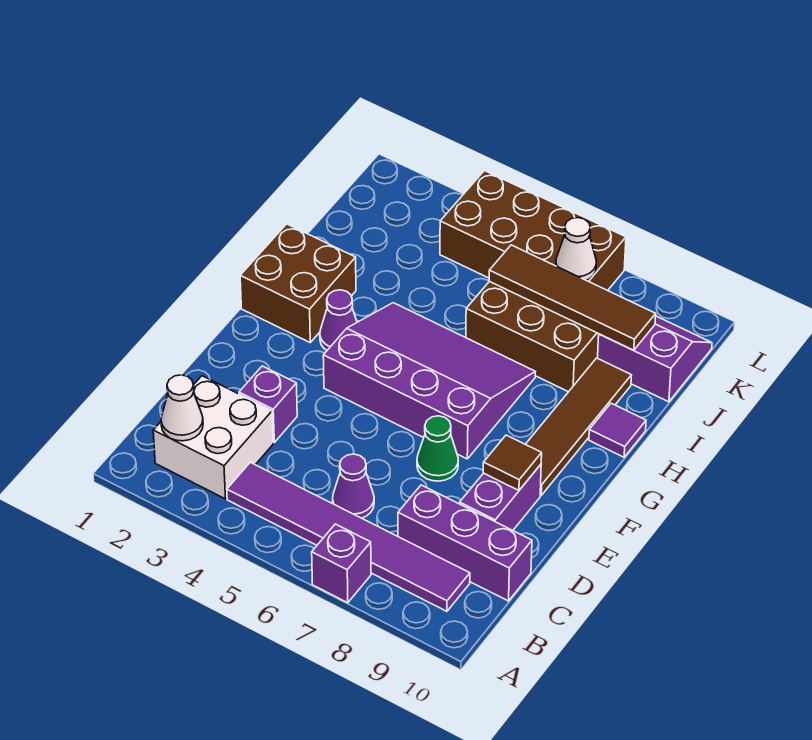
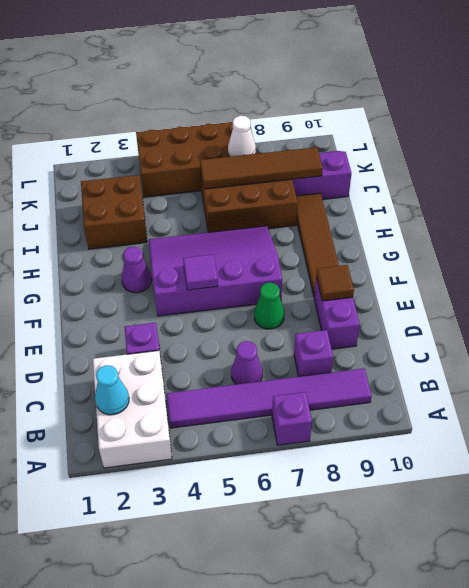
white 2x2 brick [153,376,273,499] -> white 2x3 brick [93,351,172,468]
white 1x1 cone [161,375,203,441] -> cyan 1x1 cone [95,365,129,415]
purple 1x3 brick [398,485,532,601] -> purple 1x1 brick [294,330,333,377]
brown 2x2 brick [240,224,356,342] -> brown 2x2 brick moved to [81,175,147,249]
purple 1x1 tile [589,403,646,457] -> purple 1x1 tile moved to [183,254,218,290]

